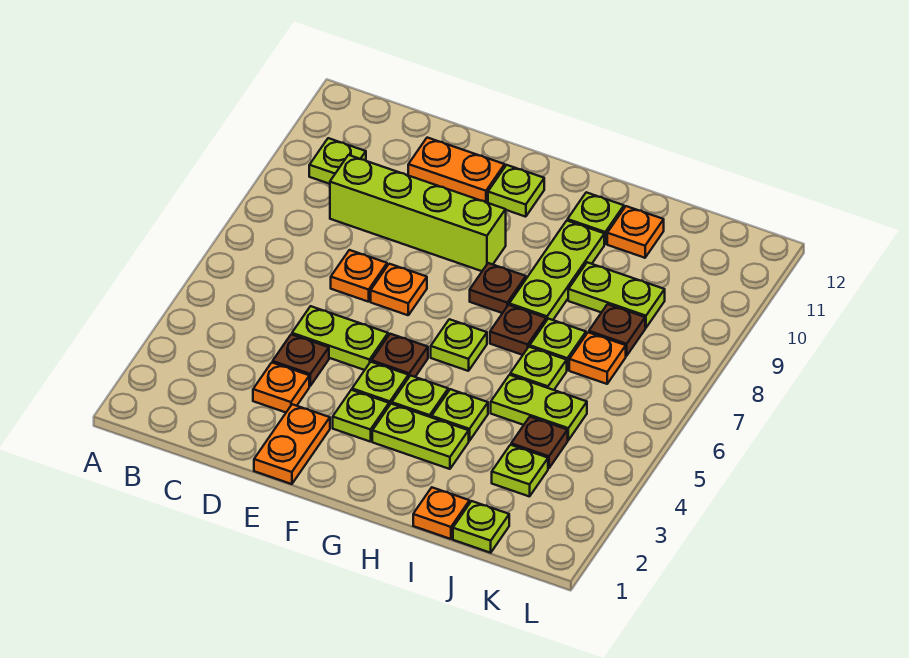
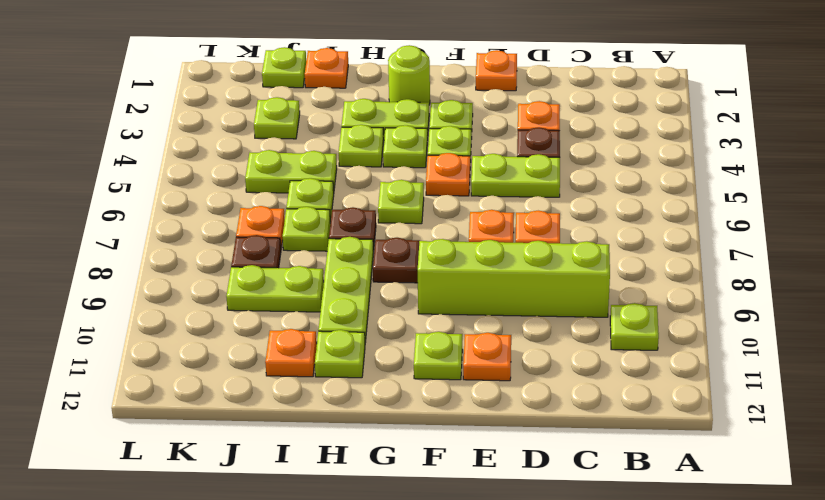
orange 1x2 plate [408,138,505,202] -> orange 1x1 plate [463,333,511,381]
orange 1x2 plate [254,404,330,484] -> orange 1x1 plate [476,50,517,91]
brown 1x1 plate [372,334,428,378] -> orange 1x1 plate [426,153,470,196]
none -> lime 1x1 round brick [388,45,430,104]
brown 1x1 plate [511,417,568,468] -> none

